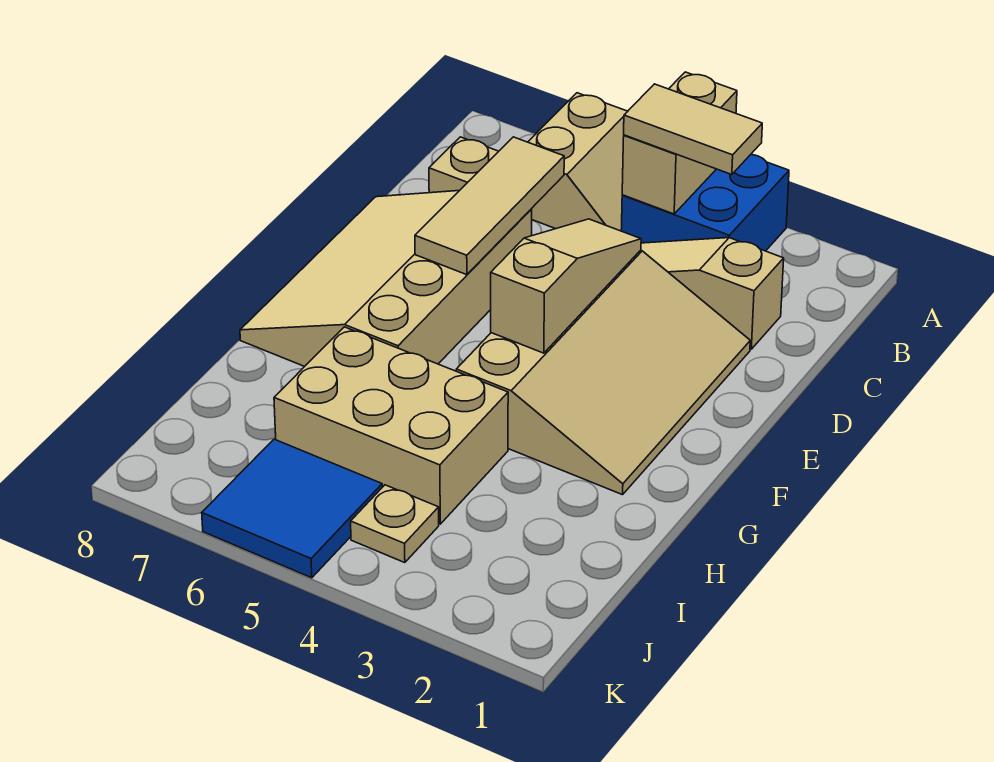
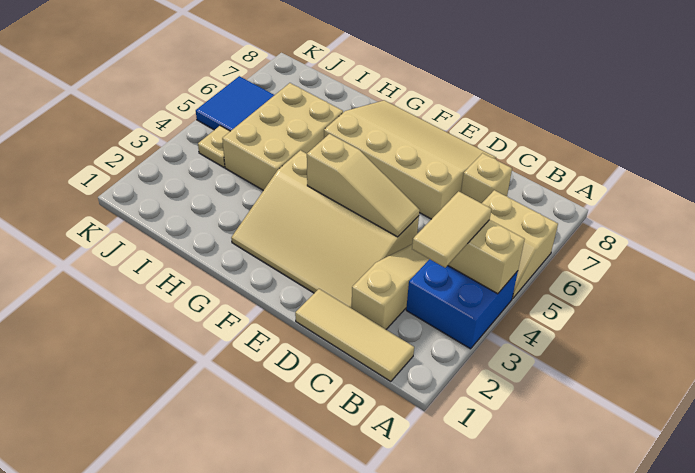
tan 1x3 tile [415,137,564,275] -> tan 1x3 tile moved to [295,289,414,382]

